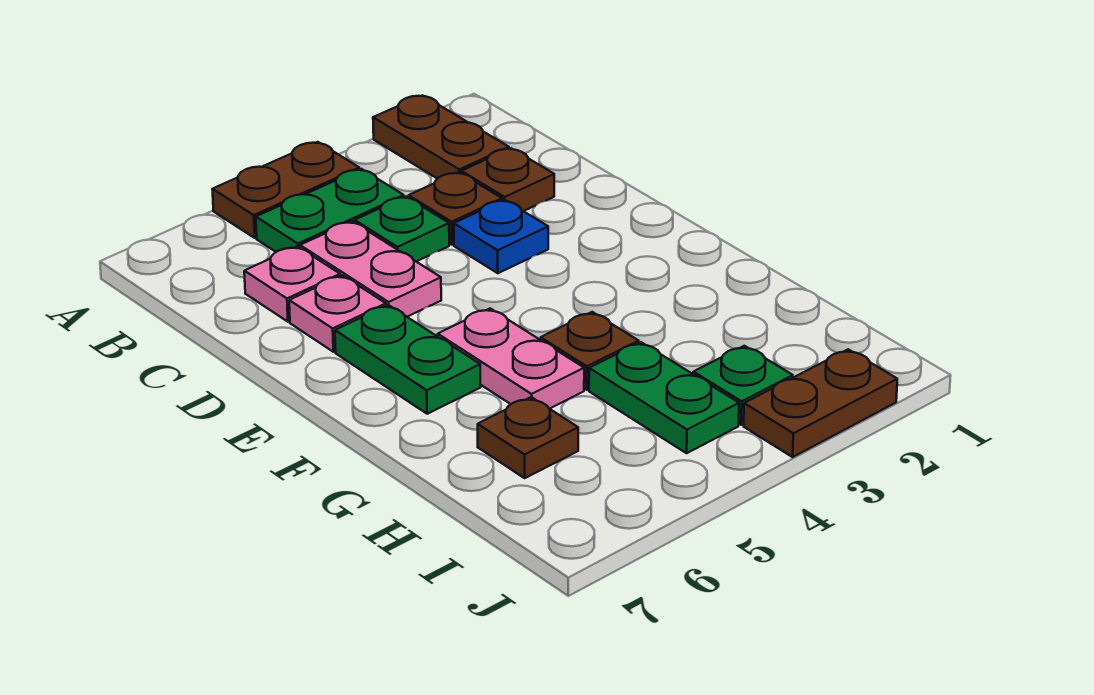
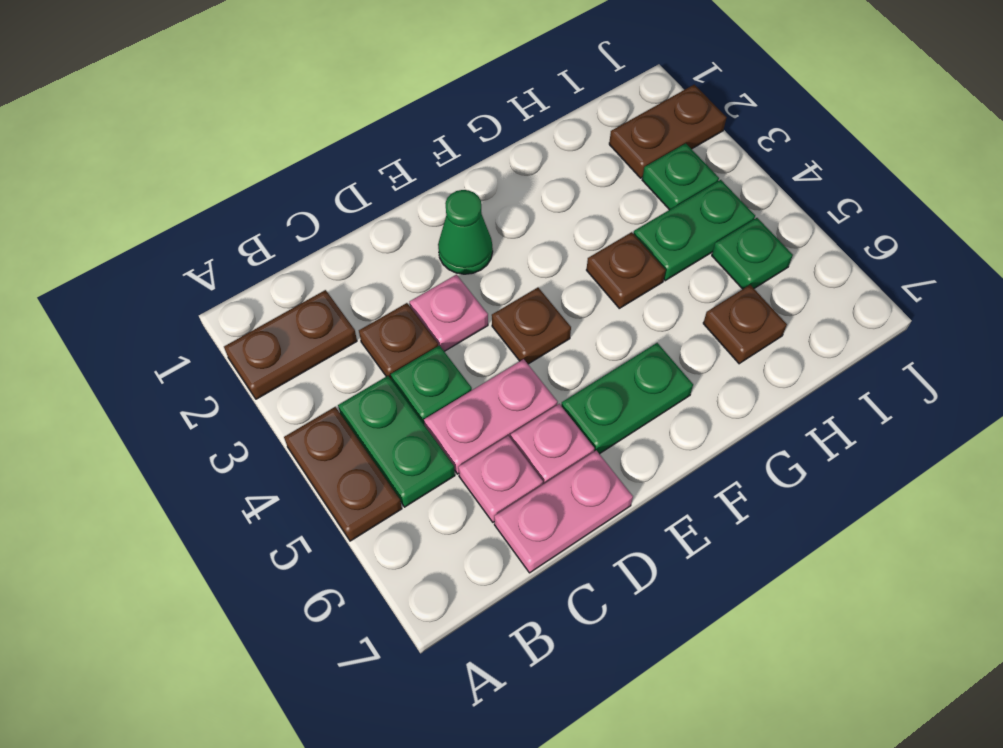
brown 1x1 plate [461,148,554,211] -> brown 1x1 plate moved to [492,288,571,364]
blue 1x1 plate [454,200,548,273] -> pink 1x1 plate [410,275,488,351]
none -> green 1x1 cone [438,190,493,274]
pink 1x2 plate [438,309,584,409] -> pink 1x2 plate moved to [494,450,633,573]
none -> green 1x1 plate [712,218,793,289]
brown 1x2 plate [744,349,897,457] -> brown 1x2 plate turned to [609,85,727,178]

